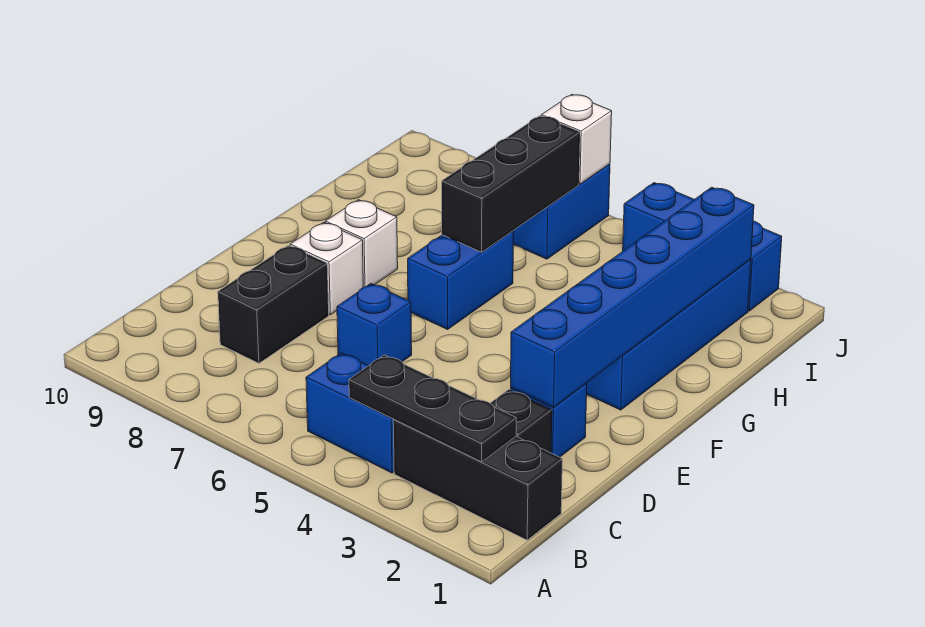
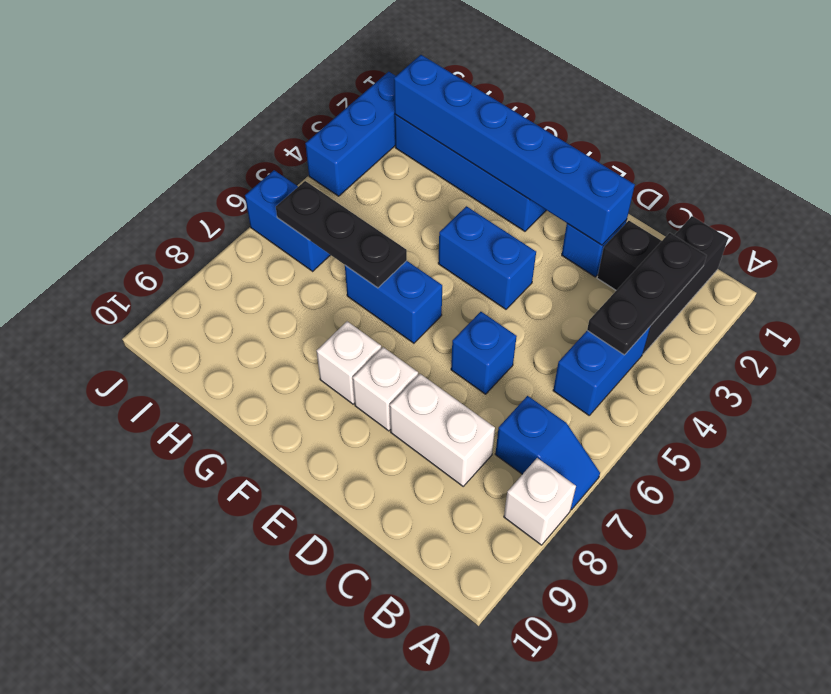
none -> blue 1x2 slope [495,396,600,510]
black 1x2 brick [218,245,329,363] -> white 1x2 brick [390,374,495,486]
none -> blue 1x2 brick [438,206,536,309]
black 1x3 brick [442,116,580,252] -> black 1x3 plate [276,181,407,288]
white 1x1 brick [541,95,612,184] -> white 1x1 brick moved to [504,458,576,545]

